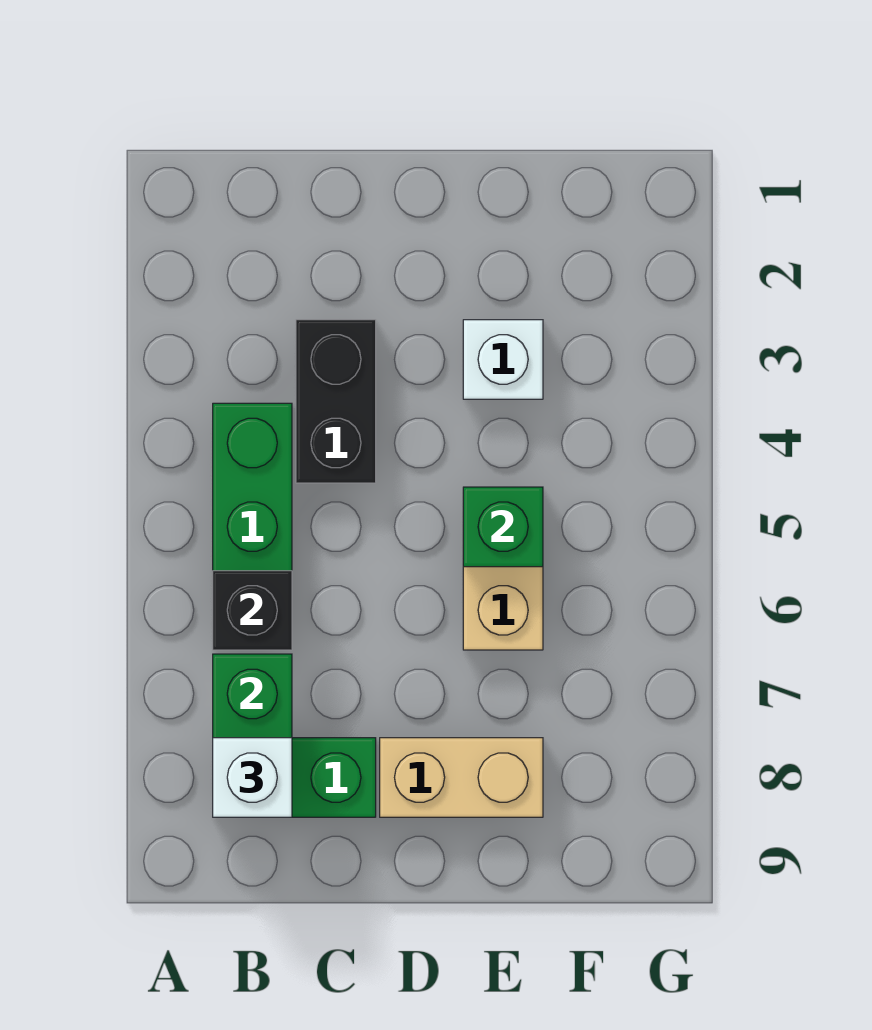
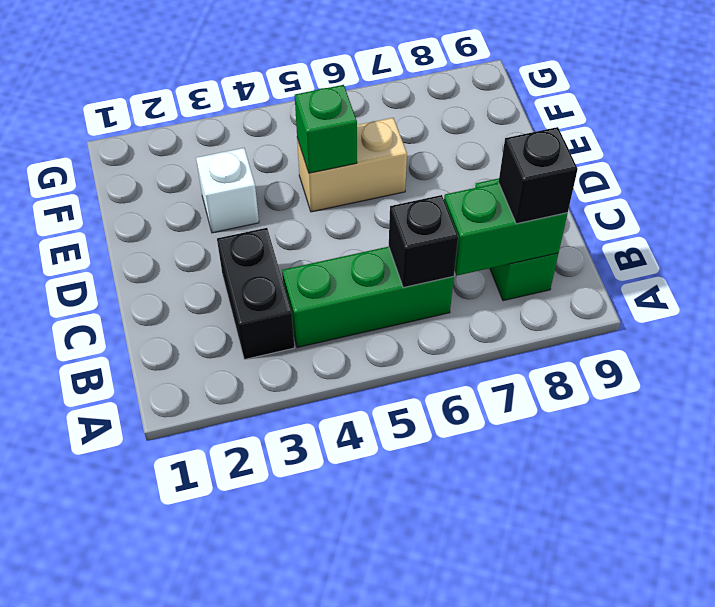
white 1x1 brick [213,738,292,817] -> black 1x1 brick [499,127,578,224]
black 1x2 brick [296,320,376,483] -> black 1x2 brick turned to [217,228,294,360]
tan 1x2 brick [380,738,543,817] -> none

